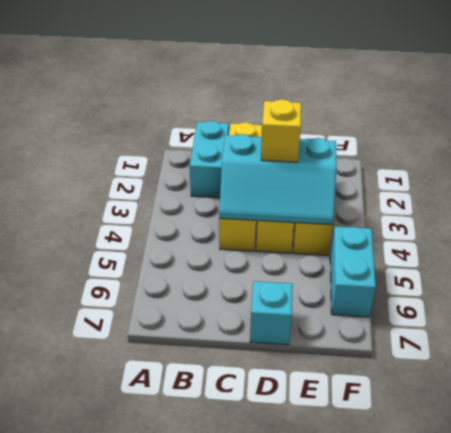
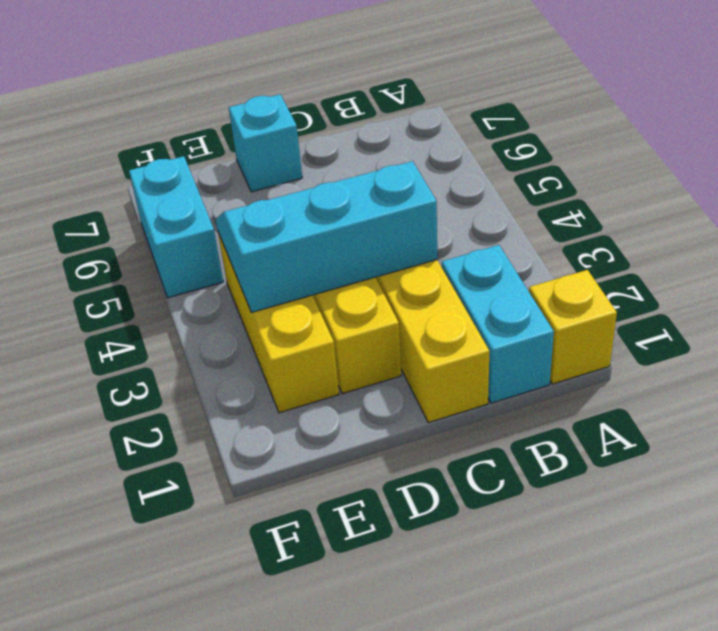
yellow 1x1 brick [261,99,301,162] -> yellow 1x1 brick moved to [529,270,617,384]

